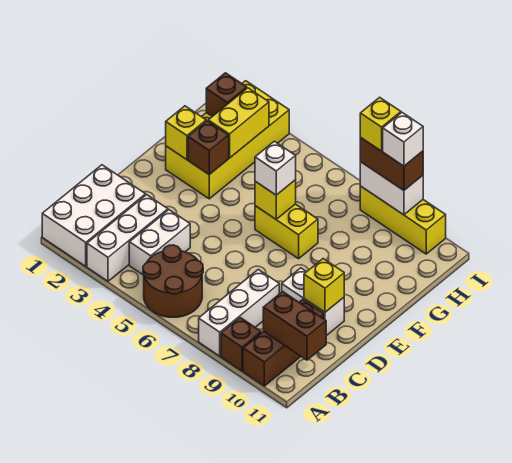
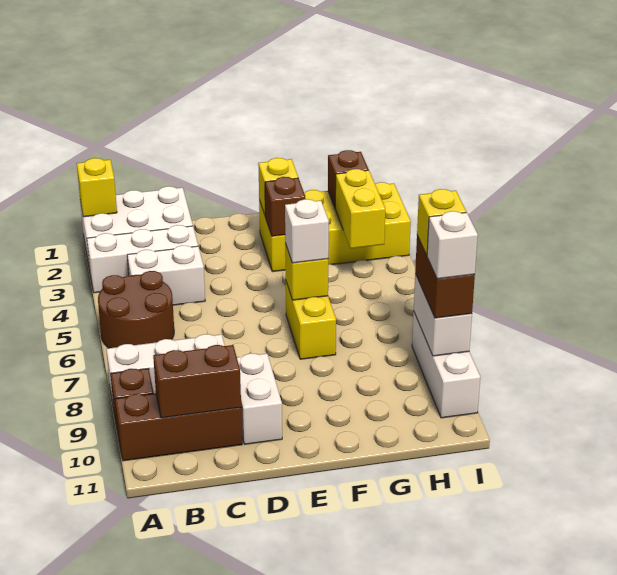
brown 1x2 brick [263,292,326,360] -> brown 1x2 brick turned to [153,345,241,418]
yellow 1x1 brick [304,259,344,312] -> yellow 1x1 brick moved to [77,158,117,217]
yellow 1x2 brick [208,88,269,158] -> yellow 1x2 brick turned to [335,169,385,248]
yellow 1x3 brick [360,186,446,254] -> white 1x3 brick [412,312,480,418]

